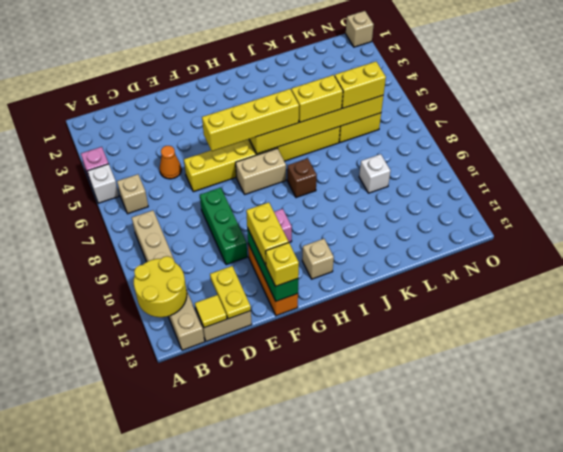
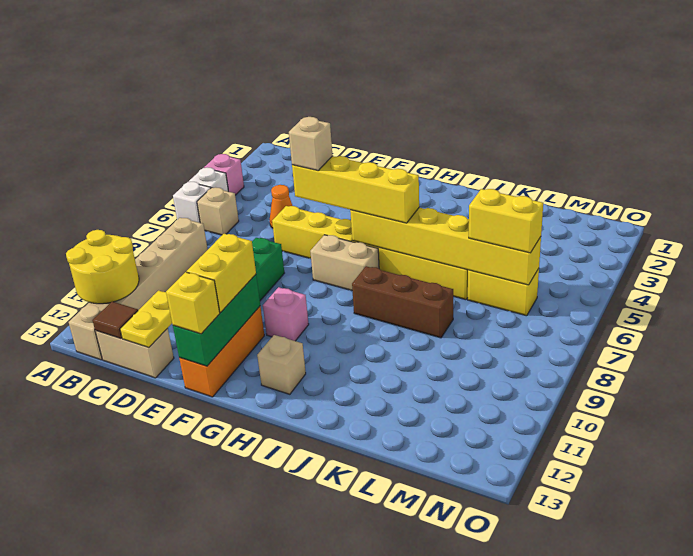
yellow 1x1 tile [195,295,227,328] -> brown 1x1 tile [93,302,138,339]
brown 1x1 brick [287,158,317,198] -> brown 1x3 brick [352,266,453,338]
yellow 1x2 brick [291,75,343,122] -> none
white 1x1 brick [359,154,390,193] -> white 1x1 brick moved to [173,182,211,223]
tan 1x1 brick [346,11,374,47] -> tan 1x1 brick moved to [289,117,333,171]

